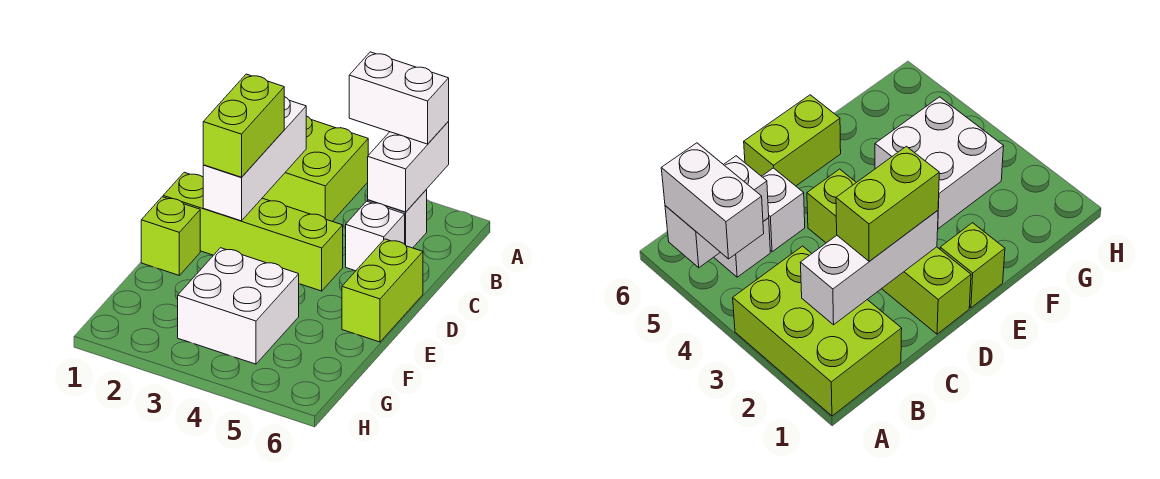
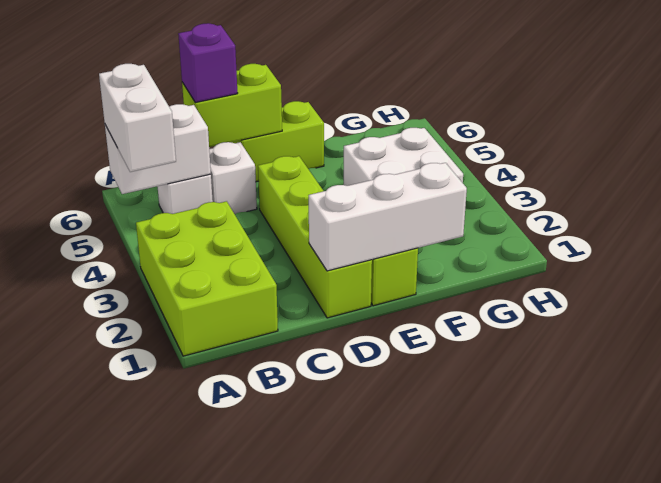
white 1x3 brick [203,97,306,221] -> white 1x3 brick moved to [309,163,467,271]
lime 1x2 brick [203,74,284,177] -> lime 1x2 brick moved to [182,64,282,147]
none -> purple 1x1 brick [178,23,238,103]

